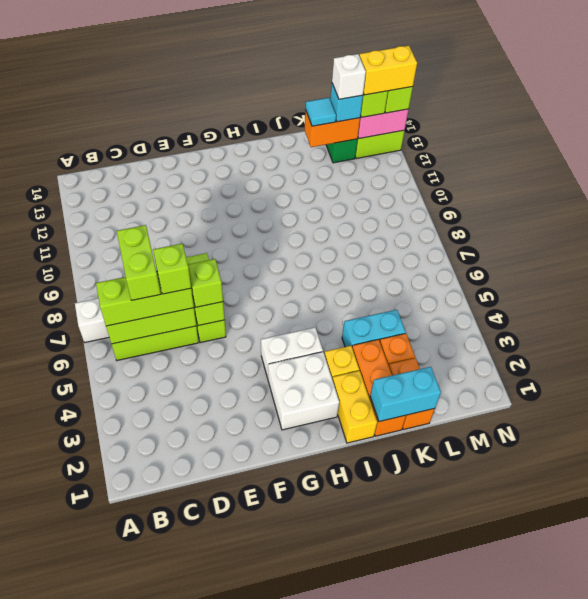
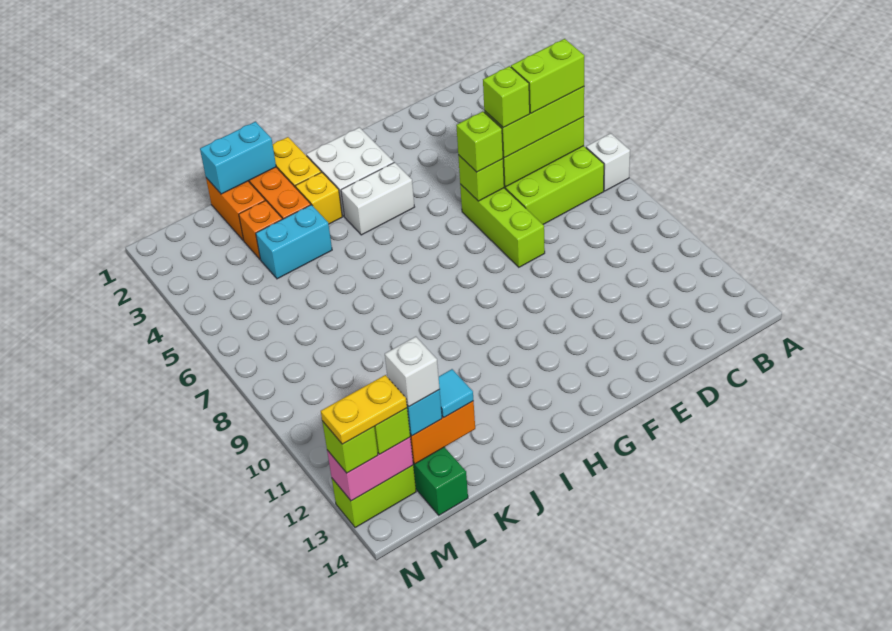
lime 1x2 brick [117,225,161,300] -> lime 1x2 brick turned to [511,39,584,113]
yellow 1x2 brick [359,46,417,95] -> yellow 1x2 plate [321,375,407,444]

